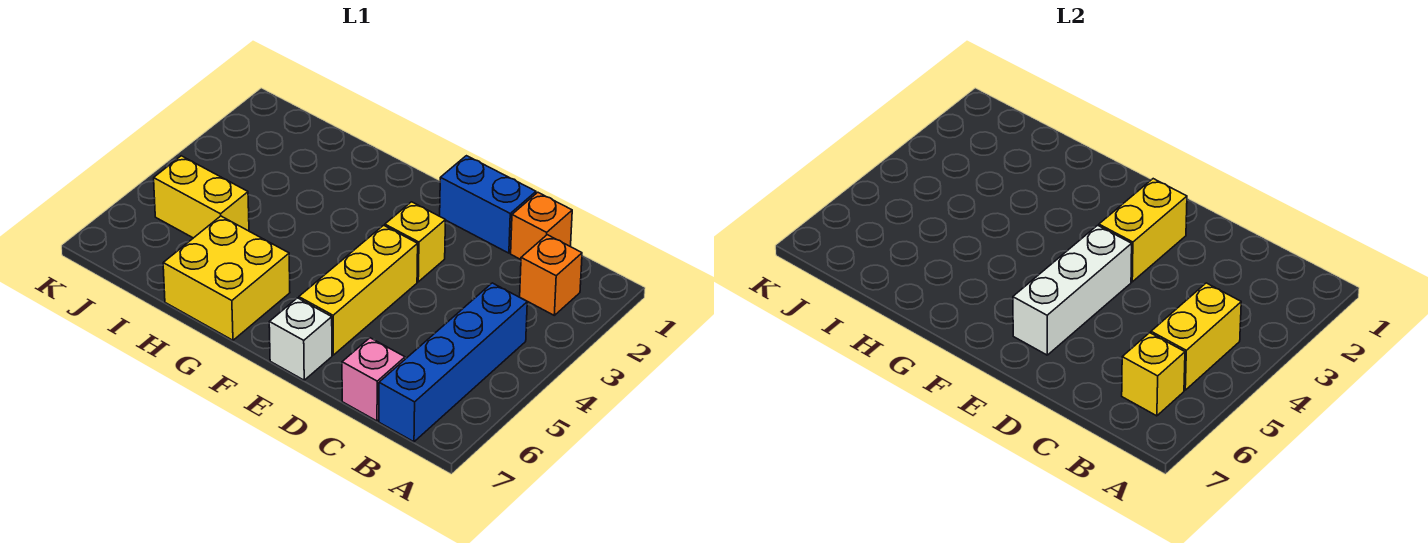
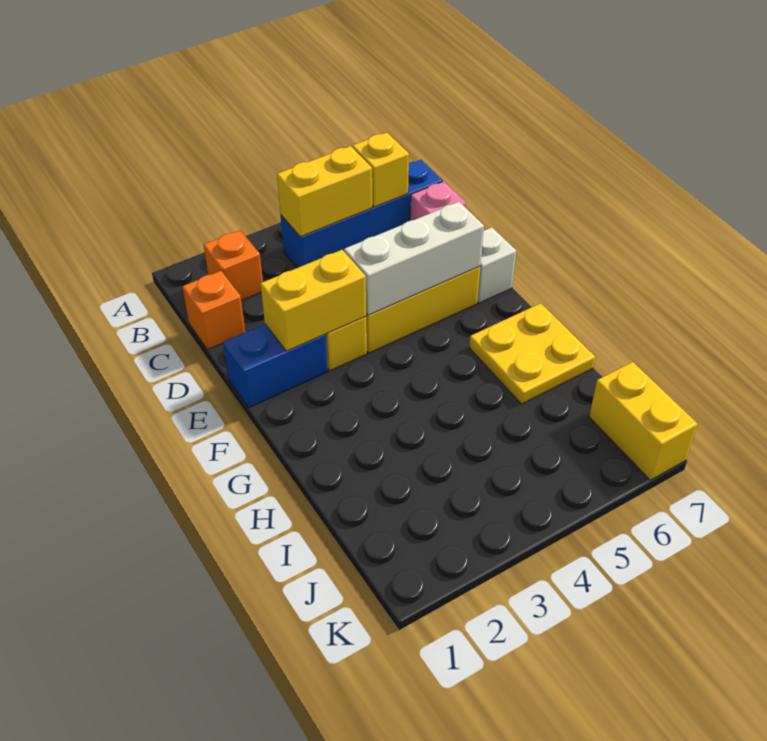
blue 1x2 brick [440,156,536,253] -> blue 1x2 brick turned to [223,324,328,408]
yellow 2x2 brick [163,216,290,340] -> yellow 2x2 plate [469,303,595,404]
yellow 1x2 brick [154,156,249,238] -> yellow 1x2 brick moved to [589,362,698,480]

